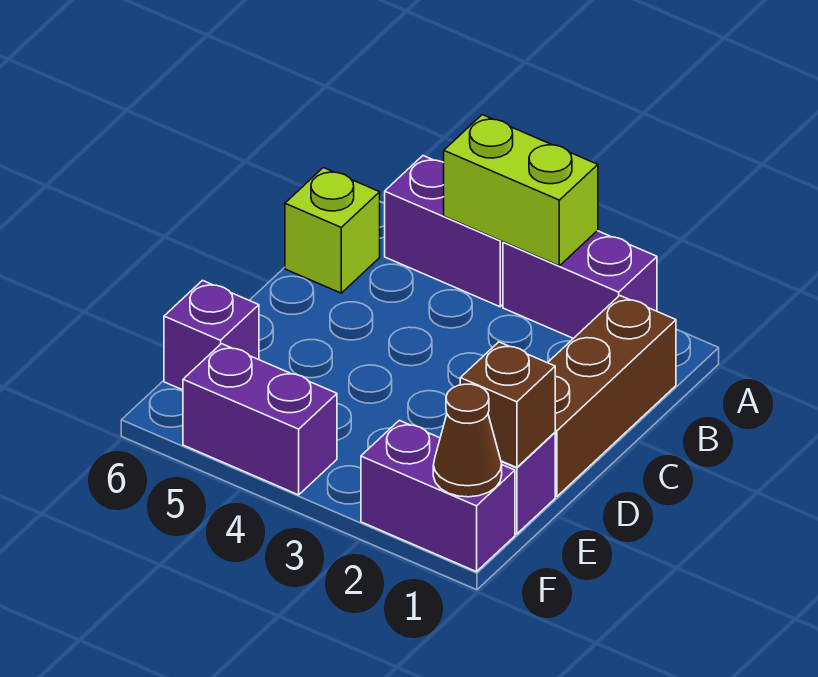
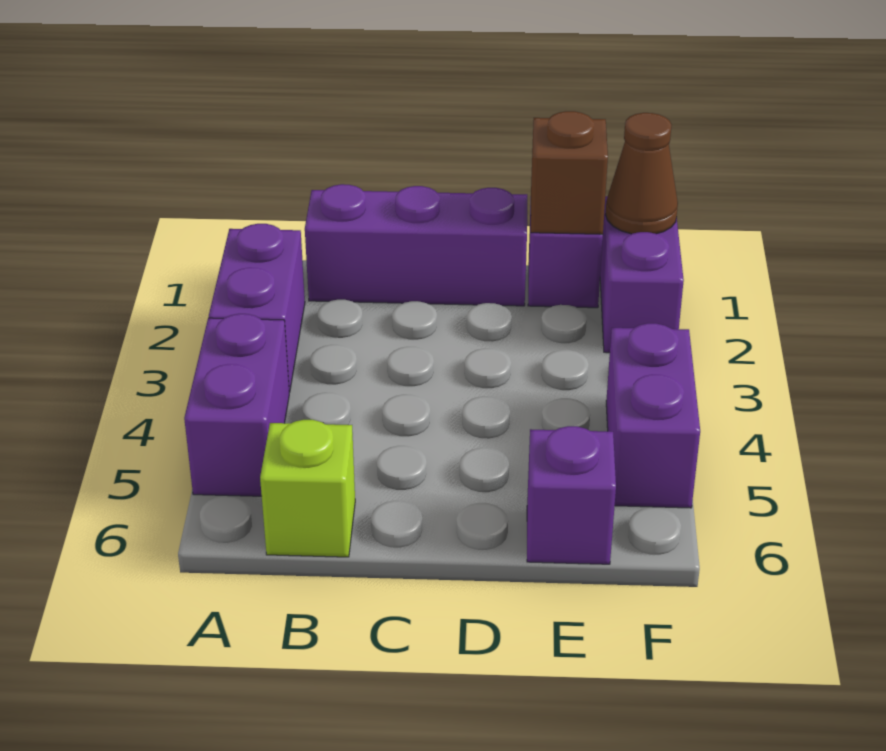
lime 1x2 brick [444,115,598,266] -> none
brown 1x3 brick [548,296,676,496] -> purple 1x3 brick [305,184,527,306]

